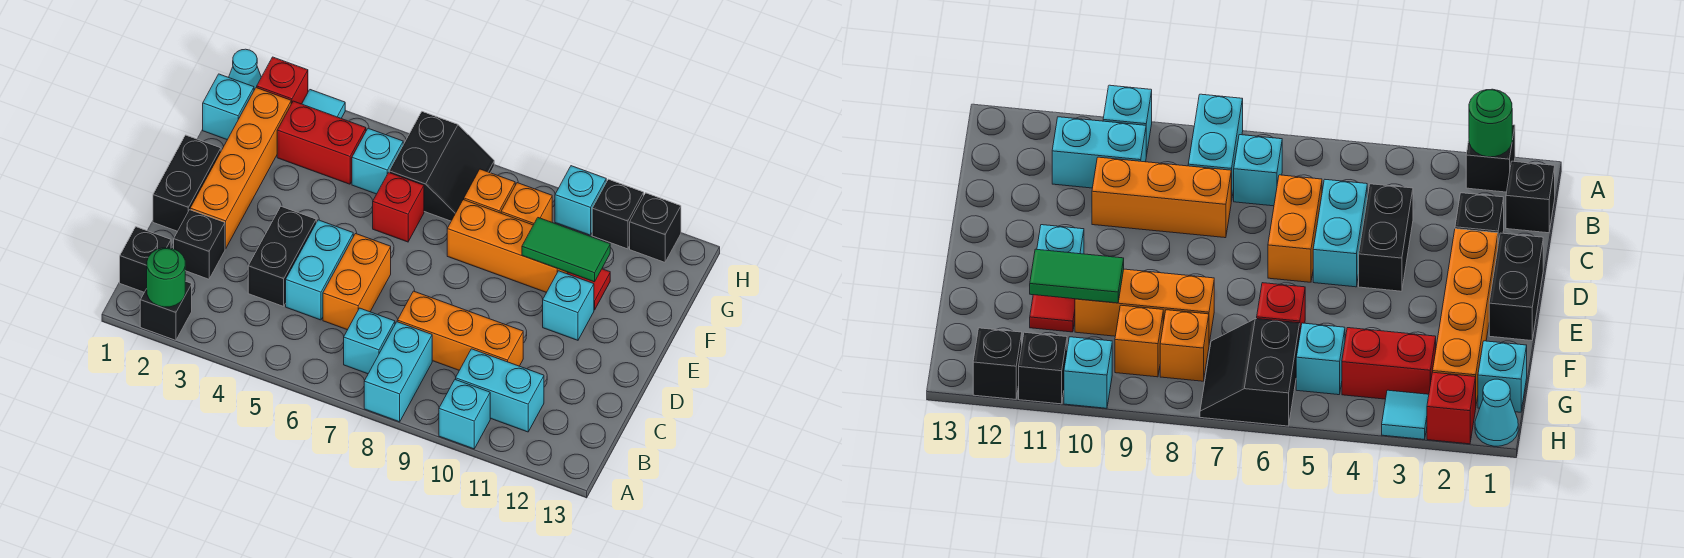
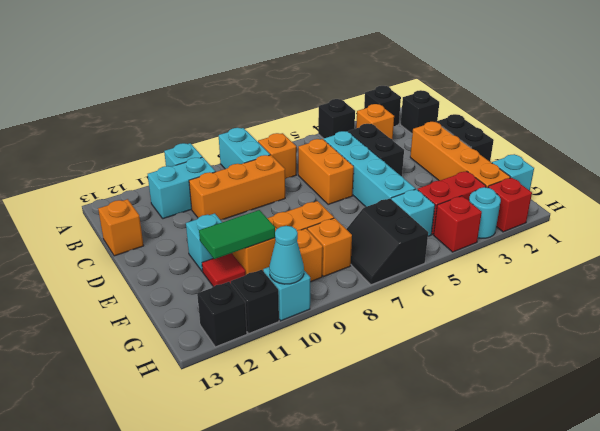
green 1x1 round brick [147,248,185,307] -> none
none -> orange 1x1 brick [356,104,394,140]
cyan 1x1 brick [344,308,395,374] -> orange 1x1 brick [258,133,296,179]
black 1x1 brick [174,210,225,279] -> black 1x1 brick moved to [318,99,355,139]
cyan 1x2 brick [286,220,353,320] -> cyan 1x4 brick [324,131,415,207]
none -> orange 1x1 brick [98,199,144,256]
red 1x1 brick [373,173,424,242] -> red 1x1 brick moved to [434,196,482,252]
cyan 1x1 cone [229,49,261,90] -> cyan 1x1 cone moved to [269,226,304,284]
cyan 1x1 tile [302,90,345,118] -> cyan 1x1 round brick [469,187,501,238]

